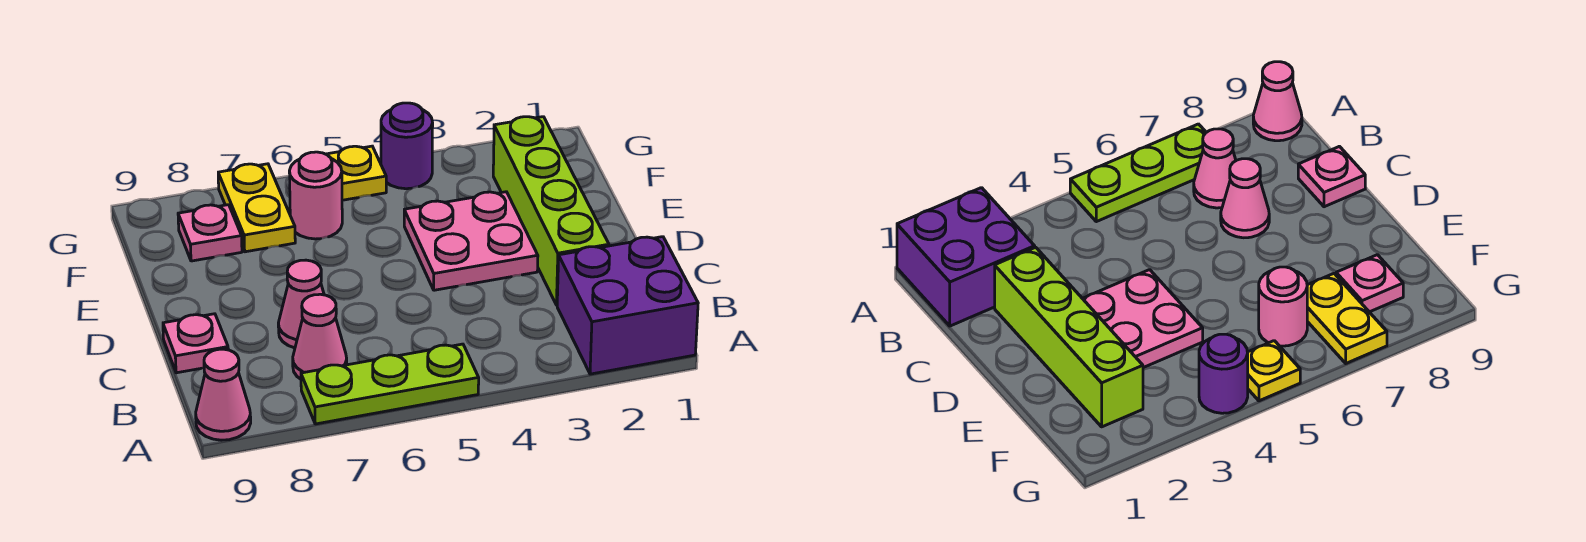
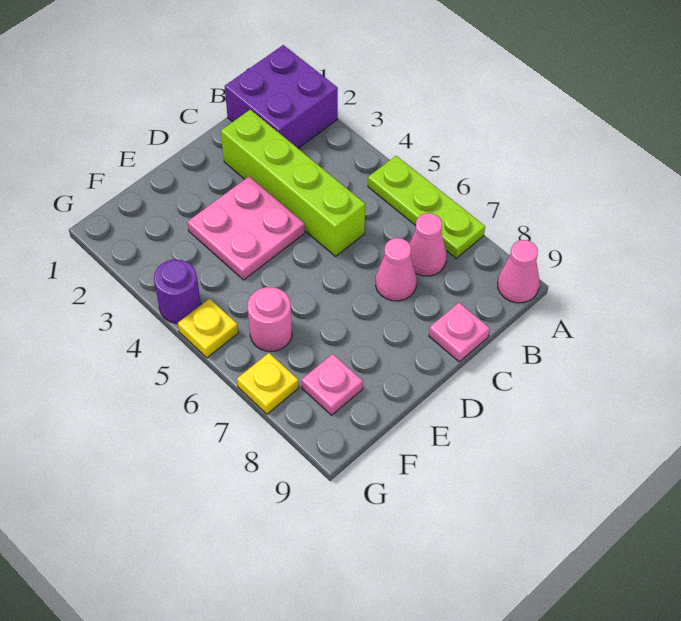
lime 1x4 brick [493,117,609,305] -> lime 1x4 brick turned to [221,110,365,256]
yellow 1x2 plate [218,164,295,252] -> yellow 1x1 plate [237,353,299,414]

